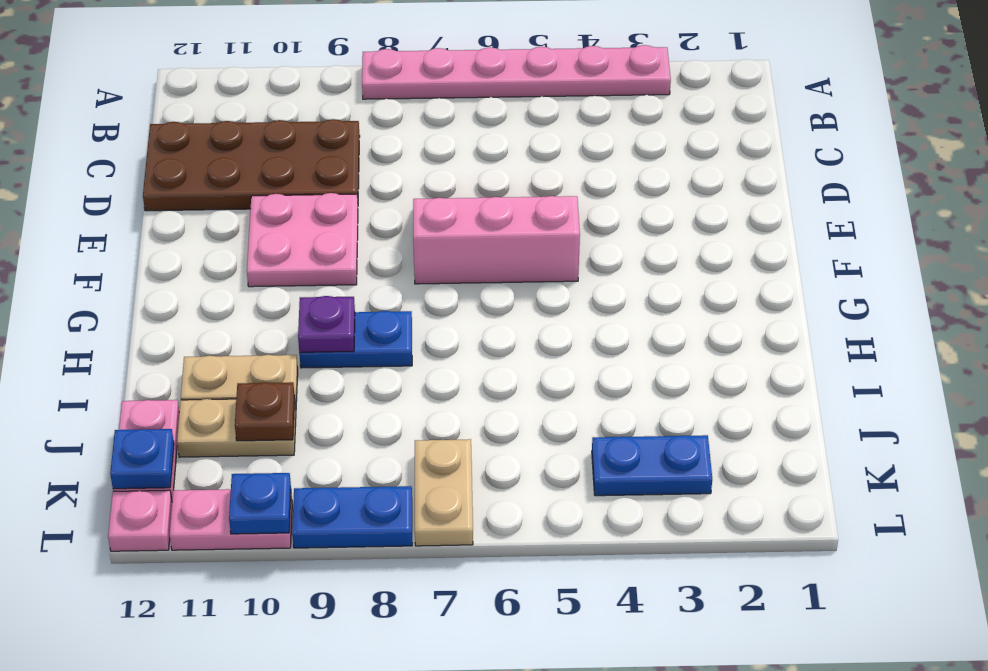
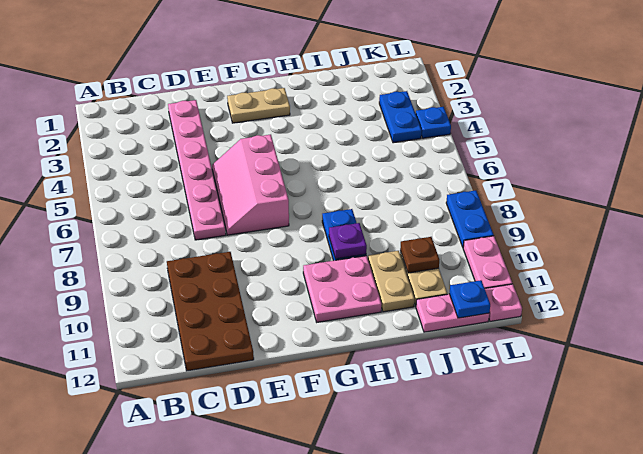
pink 1x6 plate [362,45,671,99] -> pink 1x6 plate moved to [168,100,226,240]
pink 2x2 plate [247,193,358,287] -> pink 2x2 plate moved to [303,256,382,322]
tan 1x2 plate [415,439,473,546] -> tan 1x2 plate moved to [227,88,290,123]
blue 1x1 plate [229,473,291,534] -> blue 1x1 plate moved to [416,107,451,138]

